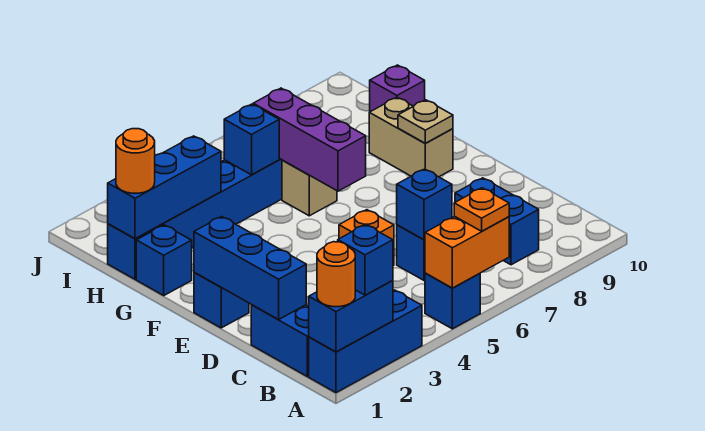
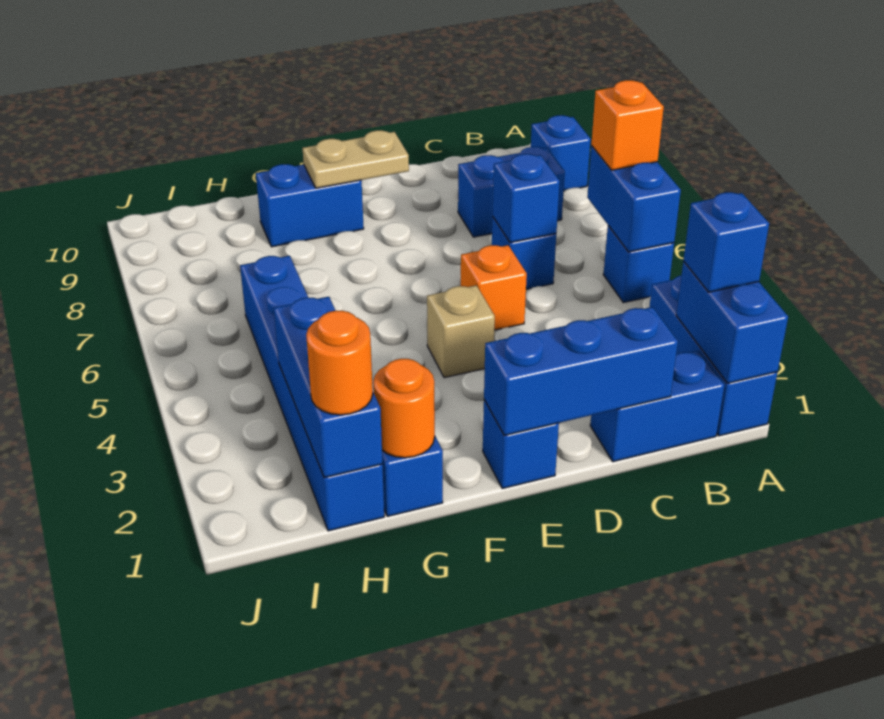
orange 1x1 round brick [317,242,355,307] -> orange 1x1 round brick moved to [373,359,435,458]
orange 1x2 brick [425,216,509,288] -> blue 1x2 brick [587,146,681,252]
orange 1x1 plate [454,188,509,231] -> orange 1x1 brick [591,80,664,170]
purple 1x3 brick [253,88,366,191] -> none
tan 1x2 brick [369,97,453,177] -> blue 1x2 brick [256,164,364,247]
tan 1x1 plate [398,100,453,143] -> tan 1x2 plate [303,130,409,188]
tan 1x1 brick [282,160,337,216] -> tan 1x1 brick moved to [427,285,495,378]
blue 1x1 brick [224,104,279,175] -> blue 1x1 brick moved to [531,115,591,191]
purple 1x1 brick [370,65,425,112] -> none

